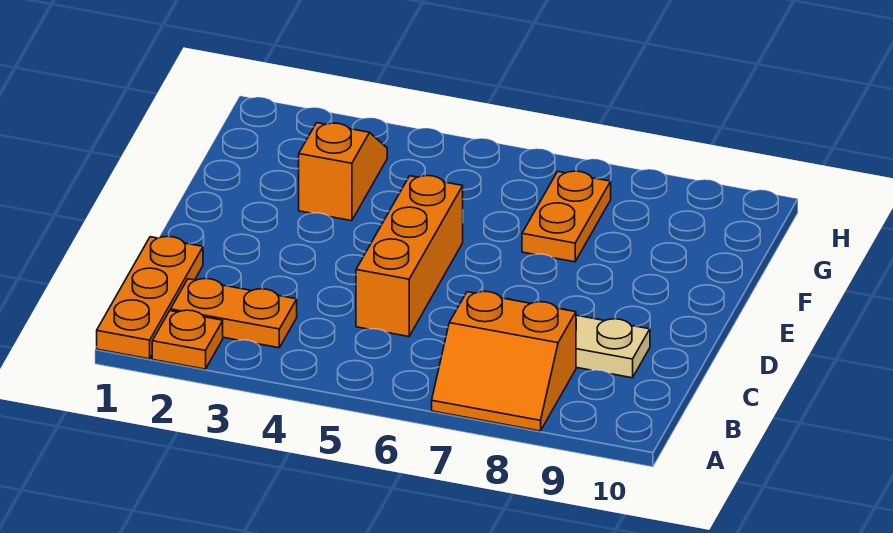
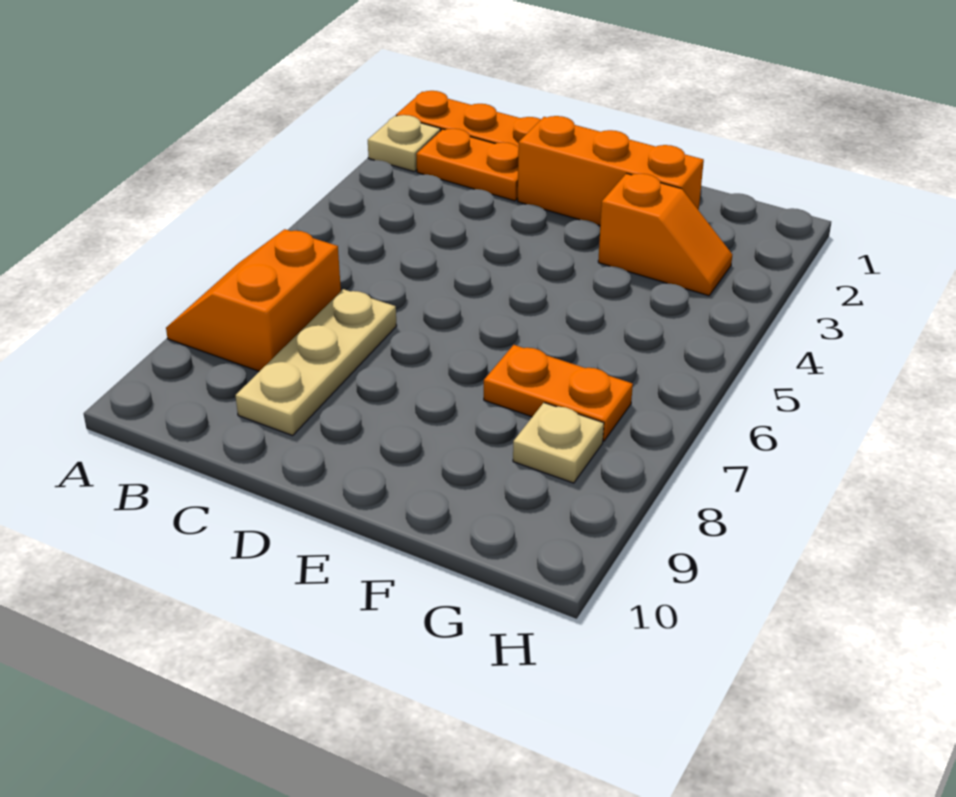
orange 1x1 plate [152,310,223,369] -> tan 1x1 plate [368,115,441,172]
orange 1x2 plate [170,278,297,348] -> orange 1x2 plate turned to [416,129,519,201]
orange 1x3 brick [356,176,463,337] -> orange 1x3 brick moved to [518,116,704,226]
none -> tan 1x1 plate [513,403,604,483]

